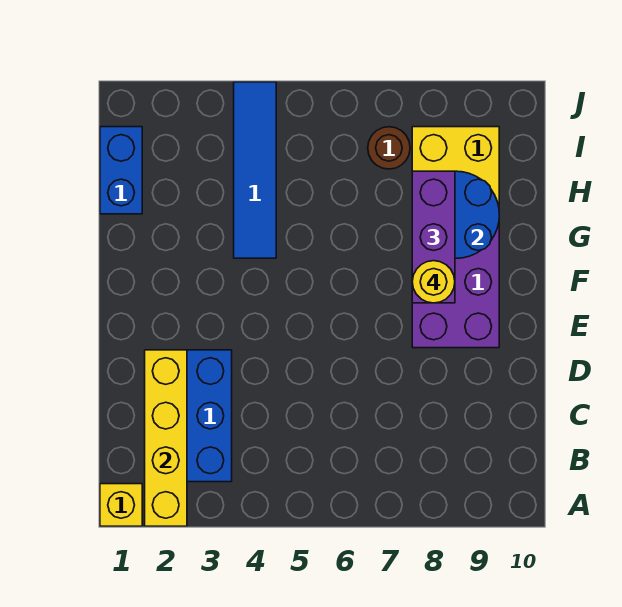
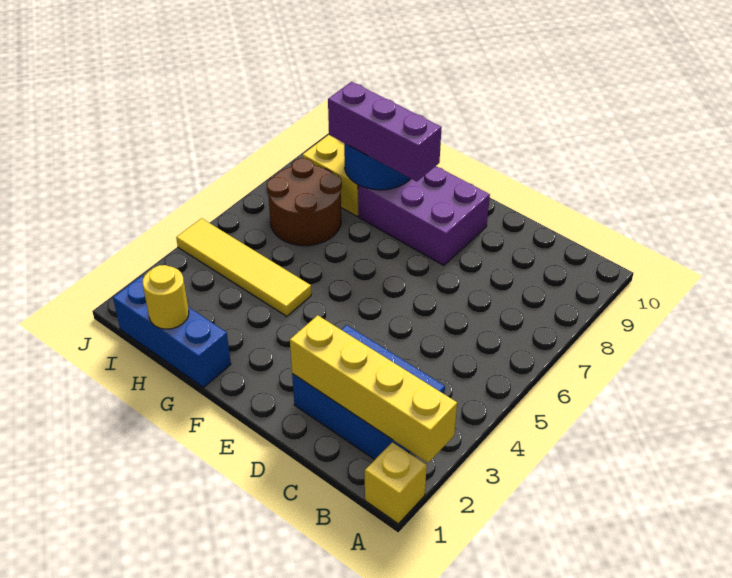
yellow 1x1 round brick [412,261,455,303] -> yellow 1x1 round brick moved to [143,265,189,329]
blue 1x4 tile [234,82,276,258] -> yellow 1x4 tile [176,218,311,316]
blue 1x2 brick [100,127,142,214] -> blue 1x3 brick [113,276,231,388]
brown 1x1 round brick [368,127,410,169] -> brown 2x2 round brick [267,158,342,246]

